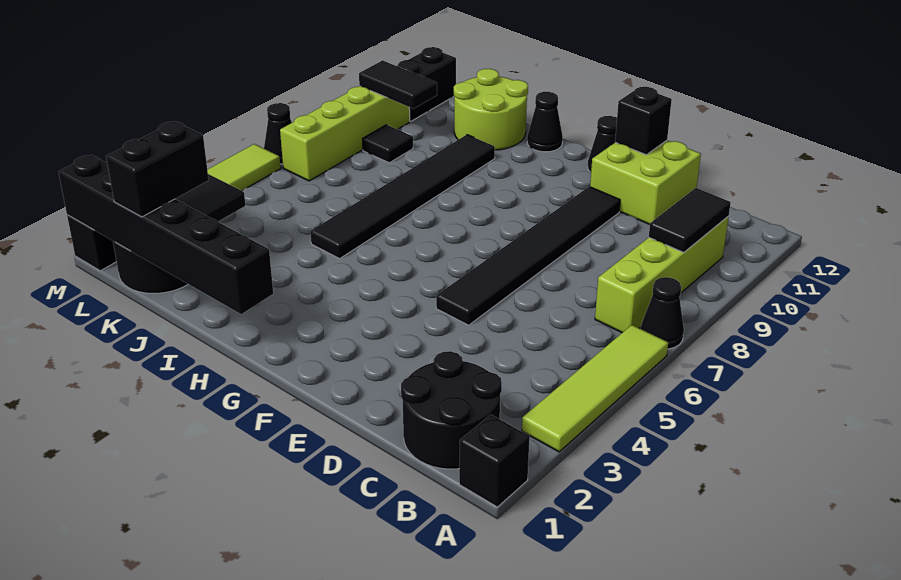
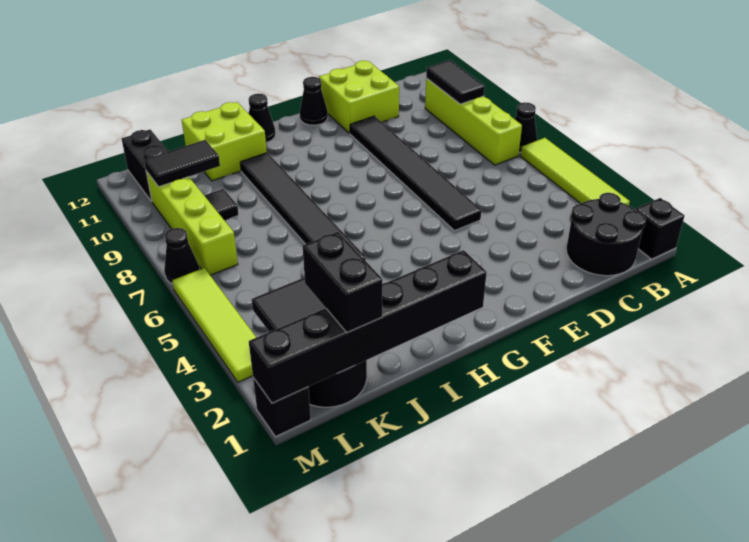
black 1x1 brick [615,87,672,155] -> none
lime 2x2 round brick [454,69,528,150] -> lime 2x2 brick [182,102,267,181]

